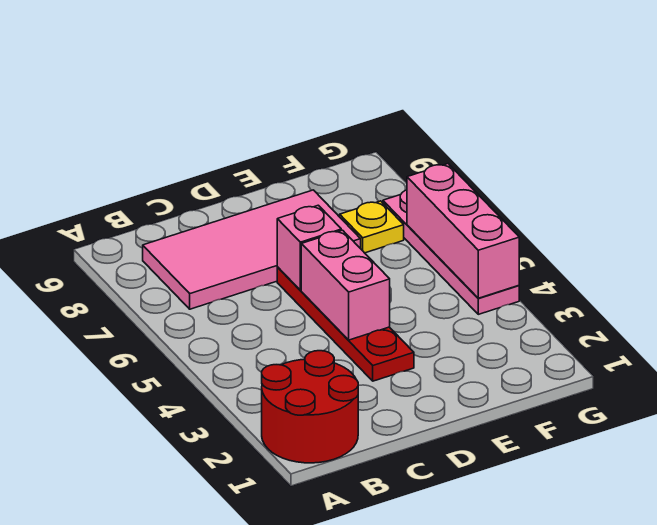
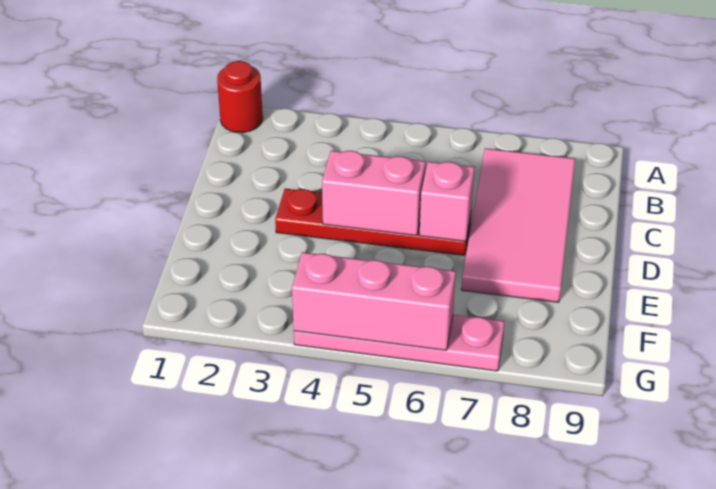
red 2x2 round brick [262,351,358,463] -> red 1x1 round brick [217,61,263,133]
yellow 1x1 plate [340,201,404,253] -> none

